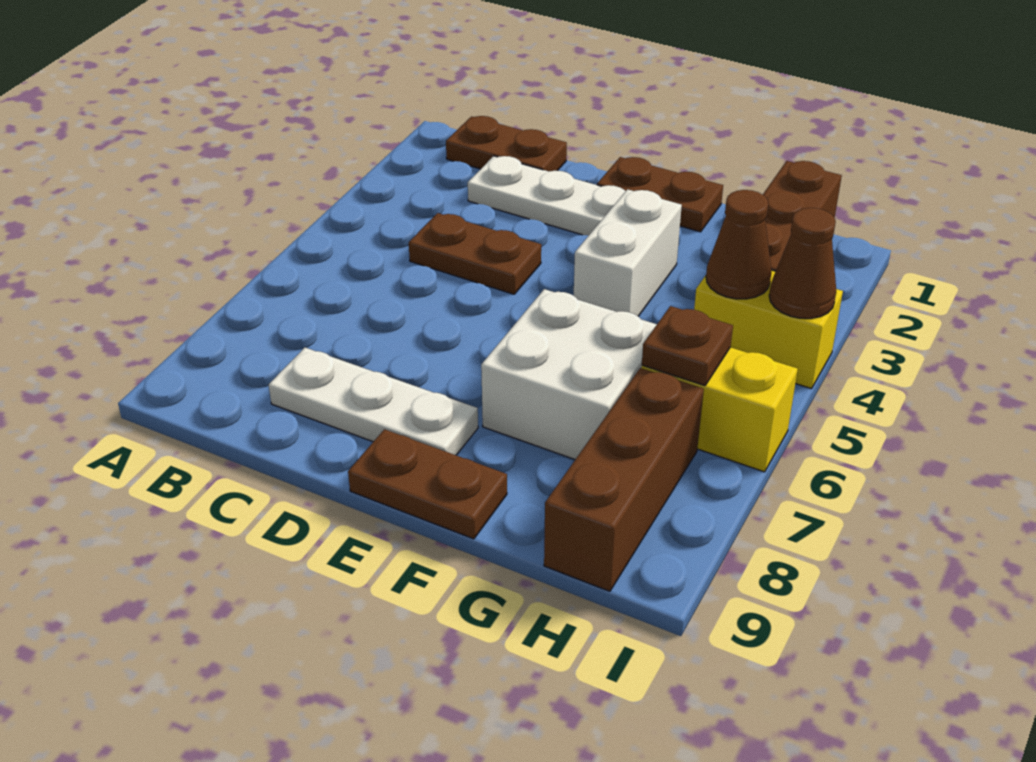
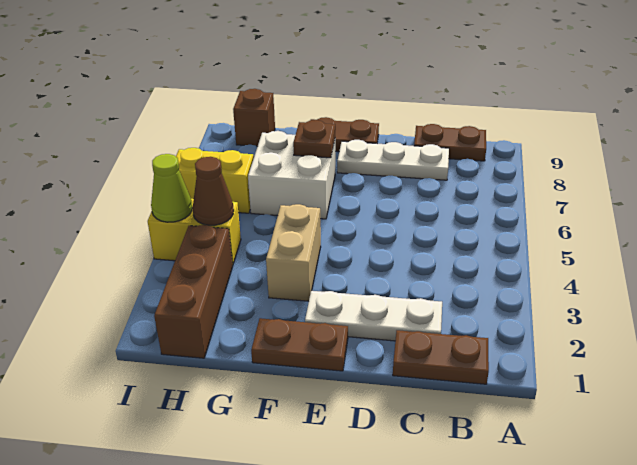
brown 1x2 plate [409,213,541,294] -> brown 1x2 plate moved to [414,124,486,161]
white 1x2 brick [574,189,682,316] -> tan 1x2 brick [266,204,321,301]
brown 1x1 plate [642,306,733,386] -> brown 1x1 plate moved to [293,120,335,158]
brown 1x3 brick [544,368,704,591] -> brown 1x1 brick [233,89,275,146]
brown 1x1 cone [769,208,836,319] -> lime 1x1 cone [151,154,192,222]

